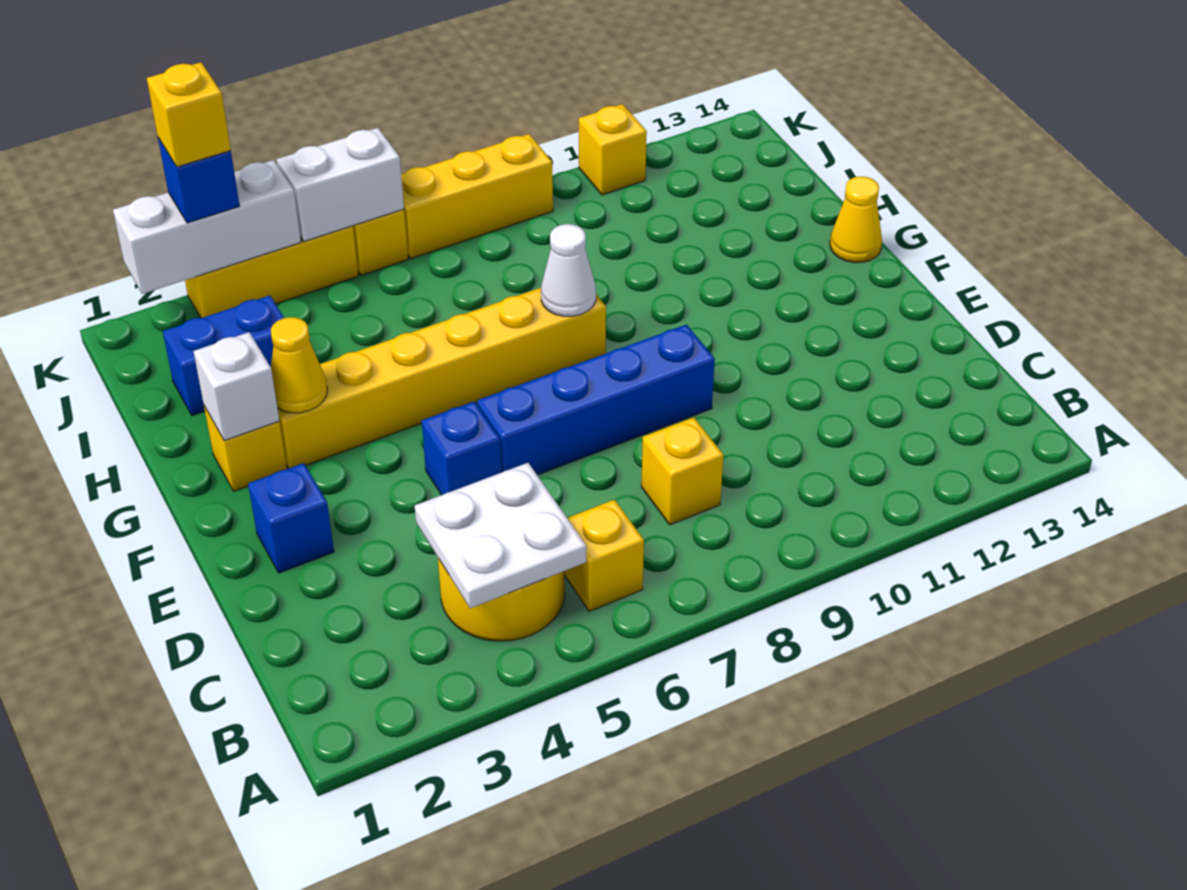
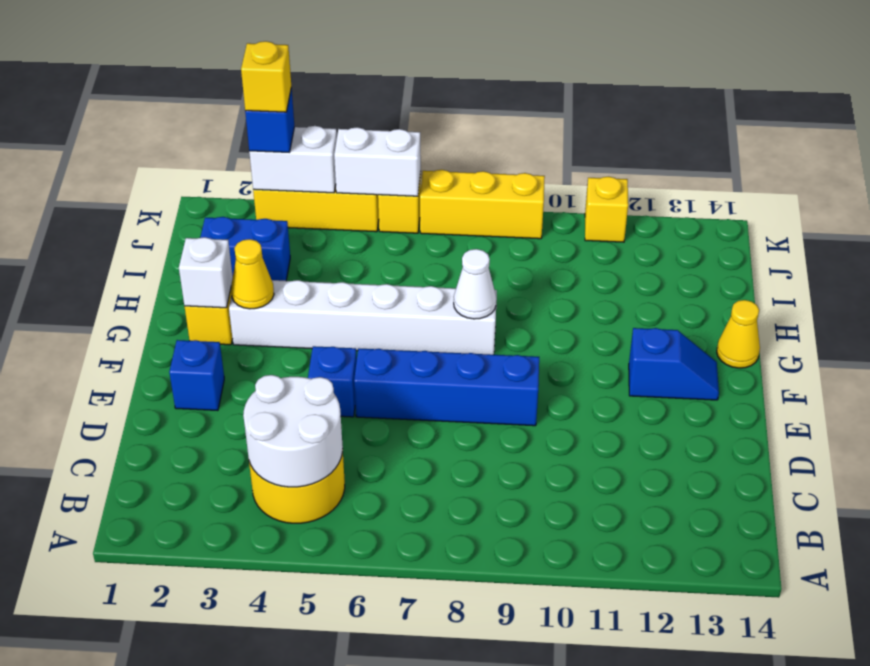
white 2x2 plate [415,463,586,608] -> white 2x2 round brick [243,375,343,487]
yellow 1x1 brick [564,500,644,611] -> none
yellow 1x1 brick [641,417,723,525] -> none
none -> blue 1x2 slope [629,328,719,400]
yellow 1x6 brick [278,288,606,468] -> white 1x6 brick [229,280,497,355]
white 1x3 brick [113,160,301,294] -> white 1x2 brick [249,126,337,193]

